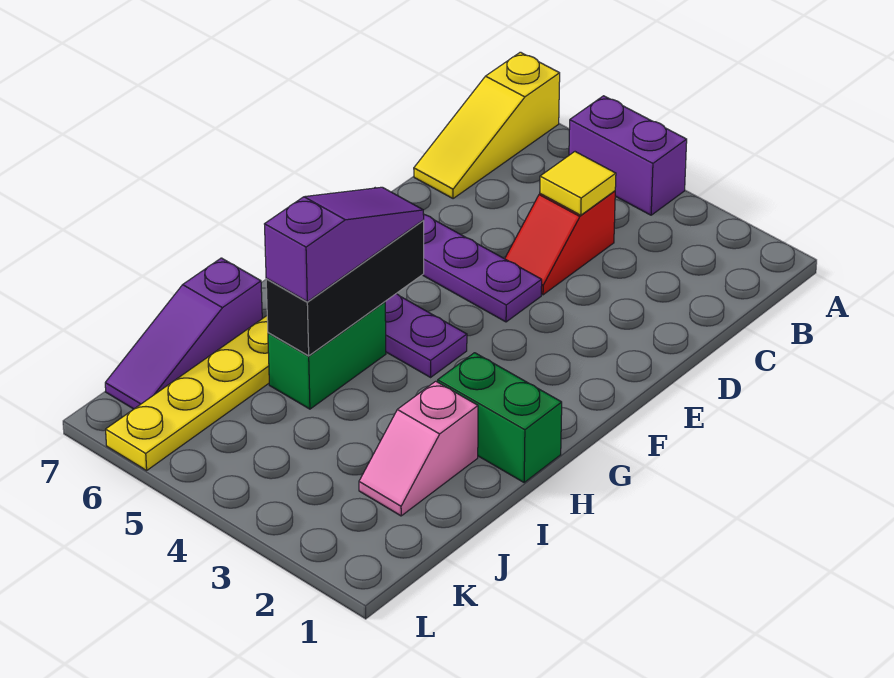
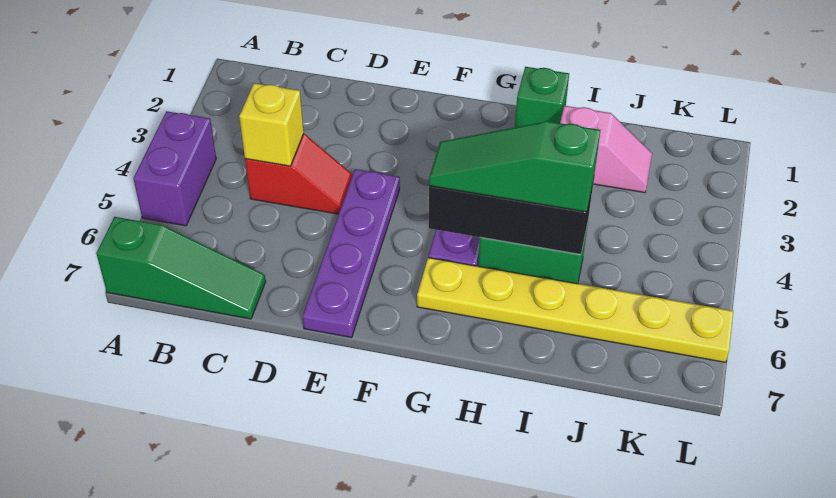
yellow 1x3 slope [414,52,560,199] -> green 1x3 slope [96,217,266,319]
yellow 1x1 tile [540,152,616,215] -> yellow 1x1 brick [239,83,304,166]
purple 1x3 slope [265,187,424,302] -> green 1x3 slope [429,121,600,212]
green 1x2 brick [438,353,562,482] -> green 1x1 brick [515,67,569,127]
purple 1x3 slope [105,258,262,409] -> none

